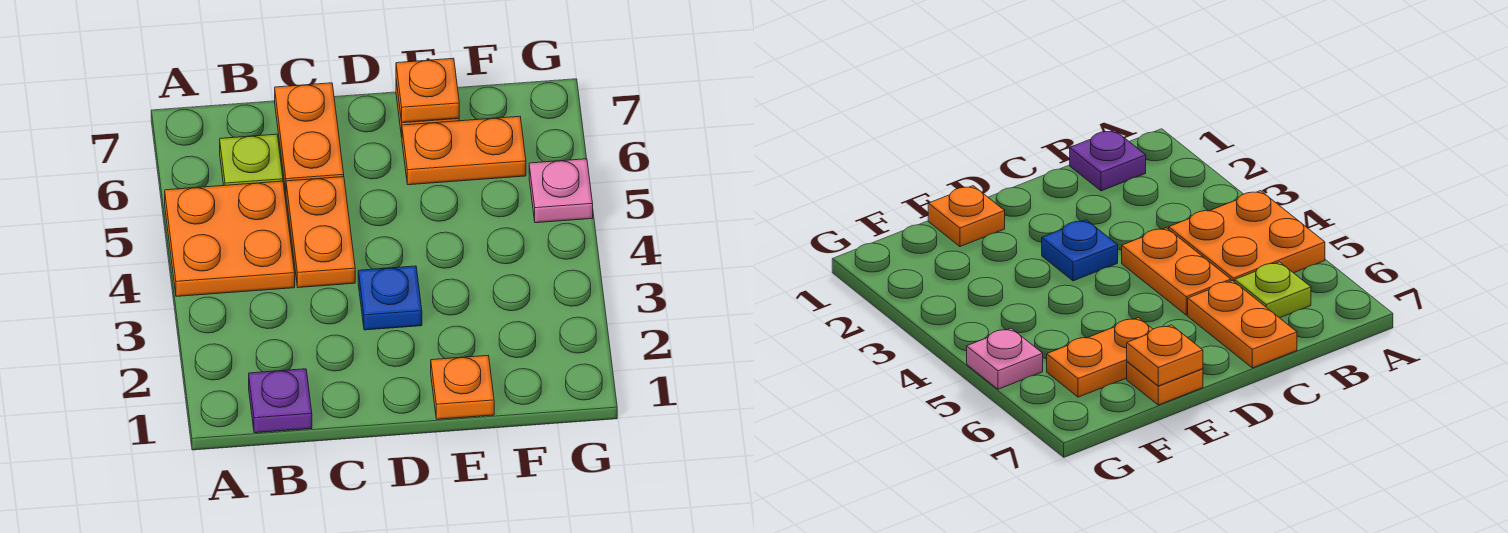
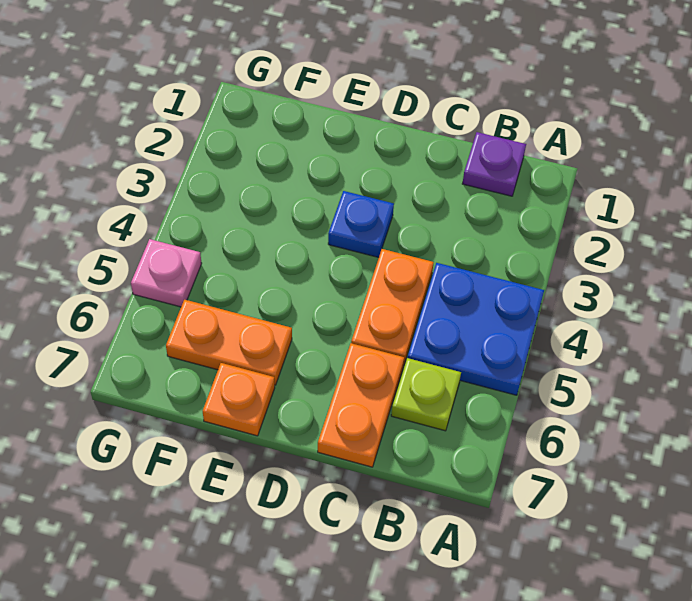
orange 2x2 plate [165,181,295,296] -> blue 2x2 plate [408,263,544,395]
orange 1x1 plate [431,356,494,419] -> none
orange 1x1 plate [396,58,459,122] -> none

